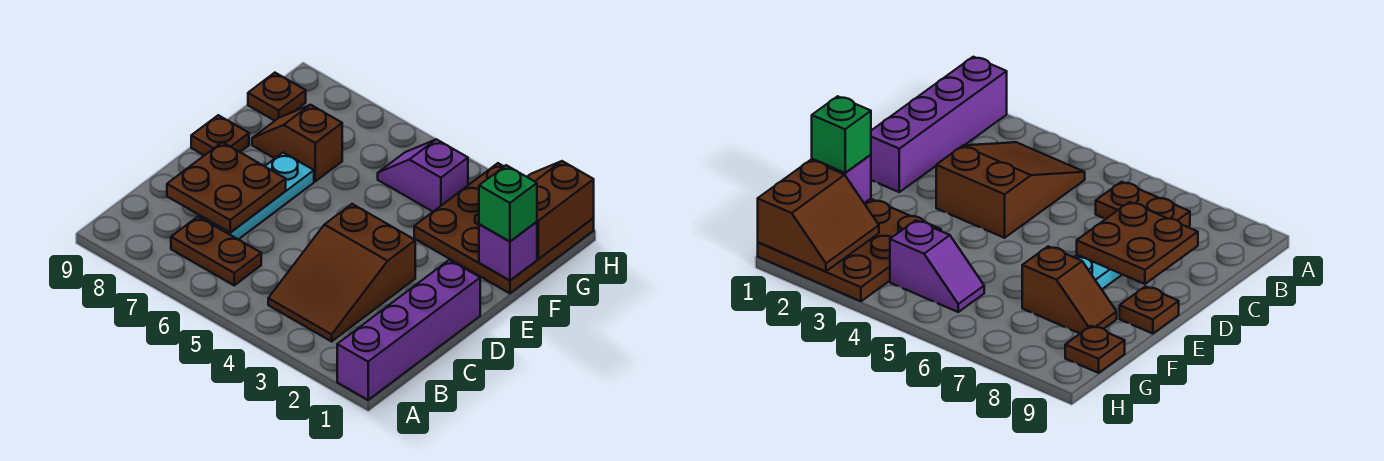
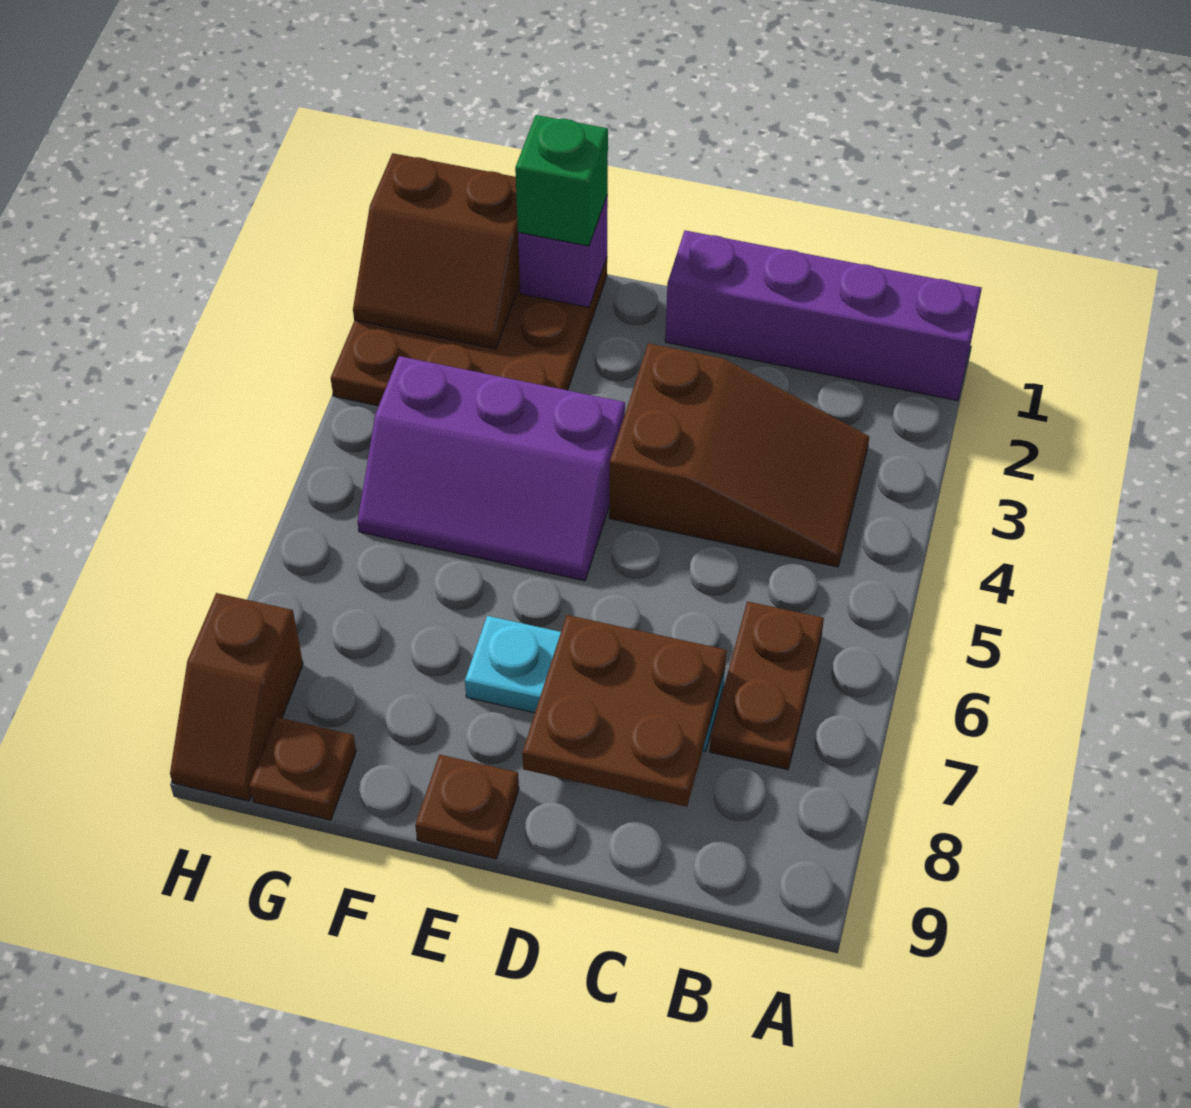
brown 1x2 slope [252,105,342,181] -> brown 1x2 slope moved to [170,593,303,801]
purple 1x2 slope [378,139,468,211] -> purple 2x3 slope [358,356,625,581]

